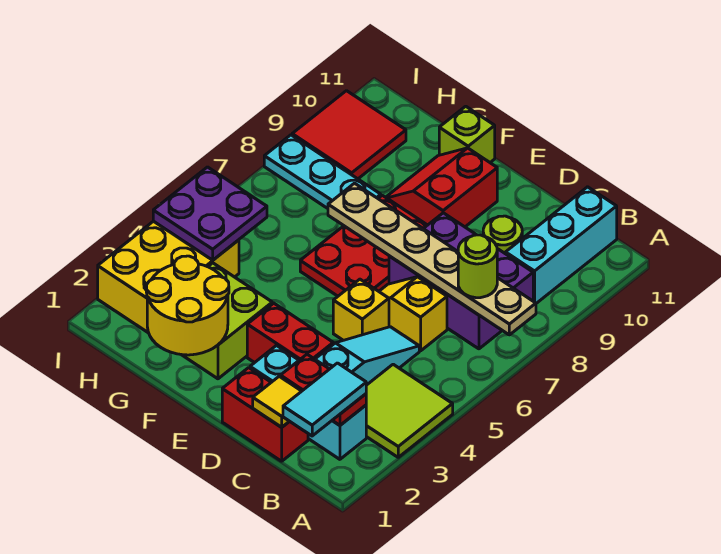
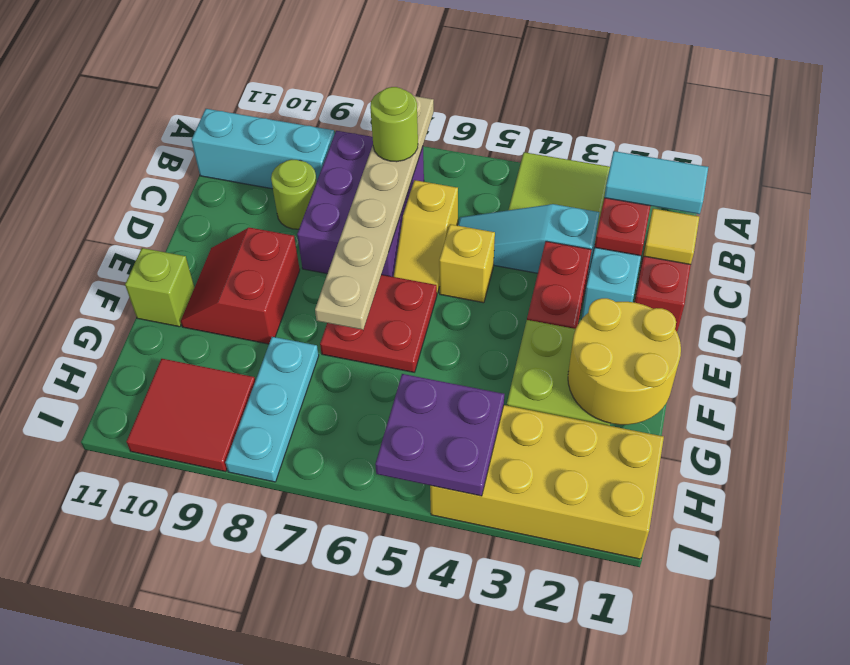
red 2x3 plate [300,195,427,296] -> red 2x2 plate [320,275,437,372]
red 2x2 slope [386,148,497,227] -> red 2x2 slope turned to [181,228,300,344]
yellow 2x3 brick [98,221,239,333] -> yellow 2x4 brick [430,405,664,559]

